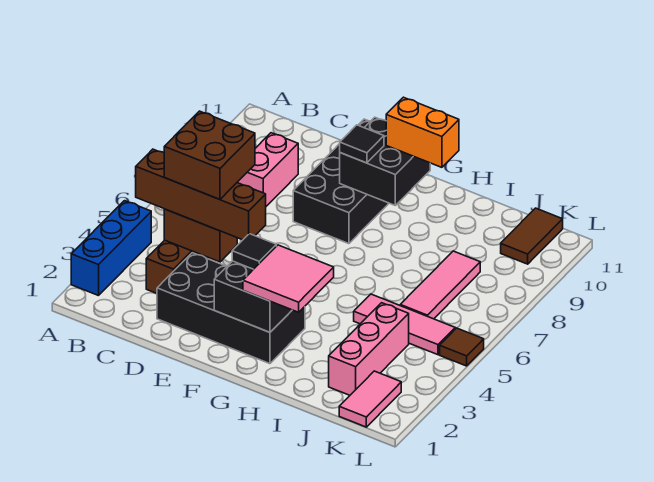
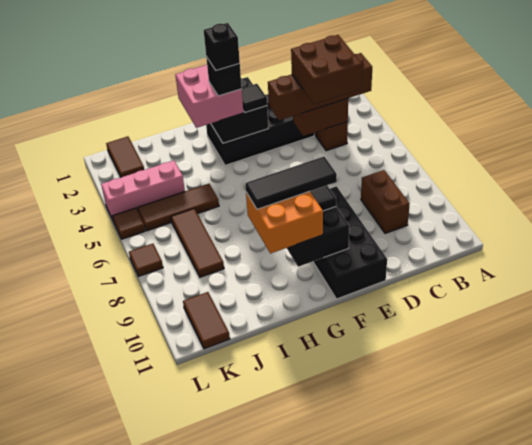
blue 1x3 brick [71,201,151,296] -> none
pink 1x2 brick [237,133,298,206] -> brown 1x2 brick [361,170,410,233]
none -> black 1x3 tile [245,157,337,209]
pink 2x2 tile [243,245,334,312] -> pink 2x2 brick [175,65,243,128]
none -> black 1x1 brick [206,57,242,96]
none -> black 1x1 brick [204,23,240,70]
orange 1x2 brick [386,97,459,167] -> orange 2x2 brick [246,191,323,253]
pink 1x3 tile [354,294,455,355] -> brown 1x3 tile [138,184,219,231]
pink 1x3 brick [329,303,409,395] -> pink 1x3 brick turned to [101,160,185,220]
pink 1x3 tile [400,251,480,319] -> brown 1x3 tile [171,209,224,277]
pink 1x2 tile [339,371,401,427] -> brown 1x2 tile [106,136,144,177]
none -> brown 1x1 tile [129,244,163,276]

